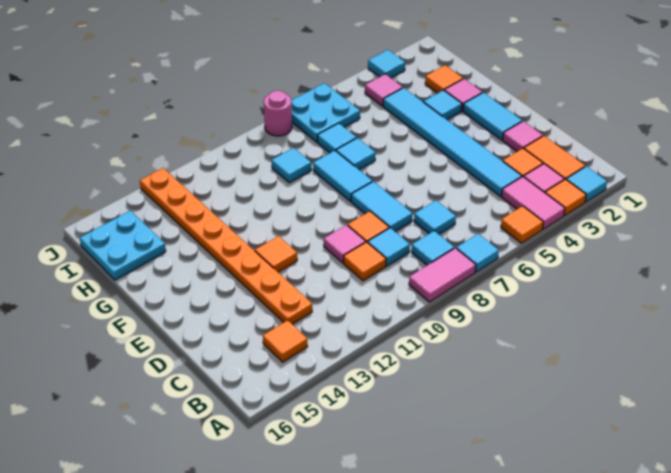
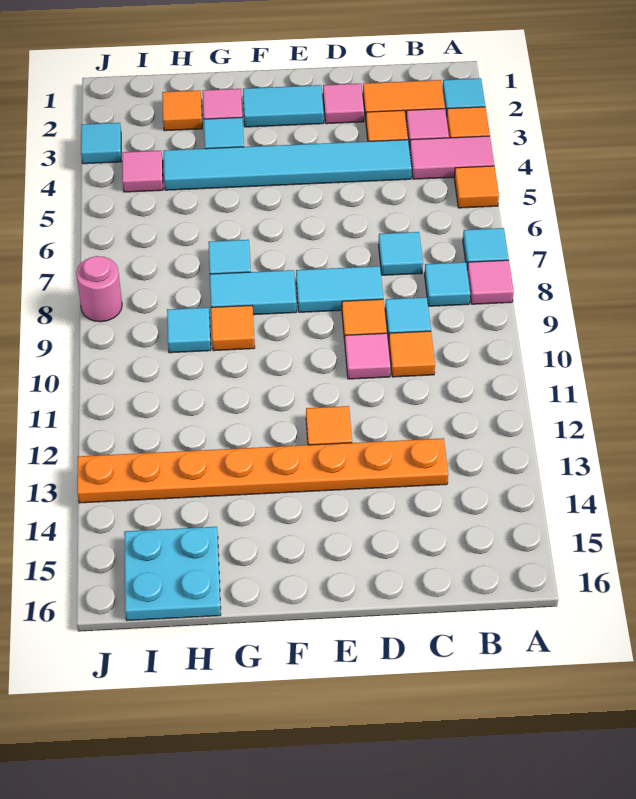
pink 1x2 tile [409,248,476,302] -> pink 1x1 tile [467,260,514,304]
orange 1x1 tile [263,320,308,362] -> orange 1x1 tile moved to [211,306,255,351]
cyan 1x1 tile [318,123,357,153] -> none
cyan 2x2 plate [291,83,360,142] -> none

